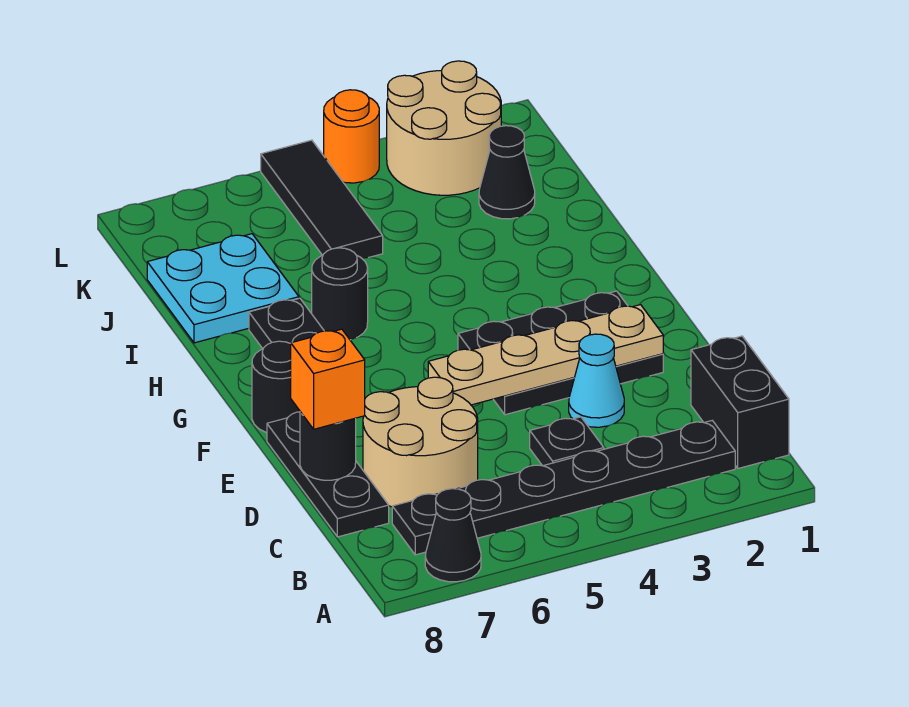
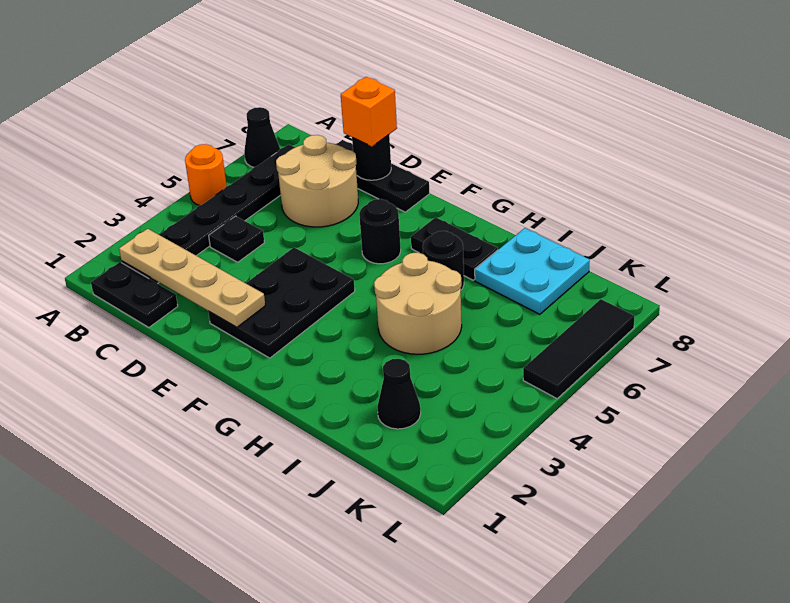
black 1x2 brick [691,336,789,469] -> black 1x2 plate [91,262,178,327]
cyan 1x1 cone [569,334,624,427] -> none
tan 1x4 plate [428,305,663,405] -> tan 1x4 plate turned to [119,229,265,327]
black 1x1 round brick [252,341,300,433] -> black 1x1 round brick moved to [359,199,401,264]
black 1x3 tile [261,140,383,258] -> black 1x3 tile turned to [523,299,635,399]
tan 2x2 round brick [387,61,501,195] -> tan 2x2 round brick moved to [374,253,462,354]
orange 1x1 round brick [324,90,379,183] -> orange 1x1 round brick moved to [185,144,227,205]

